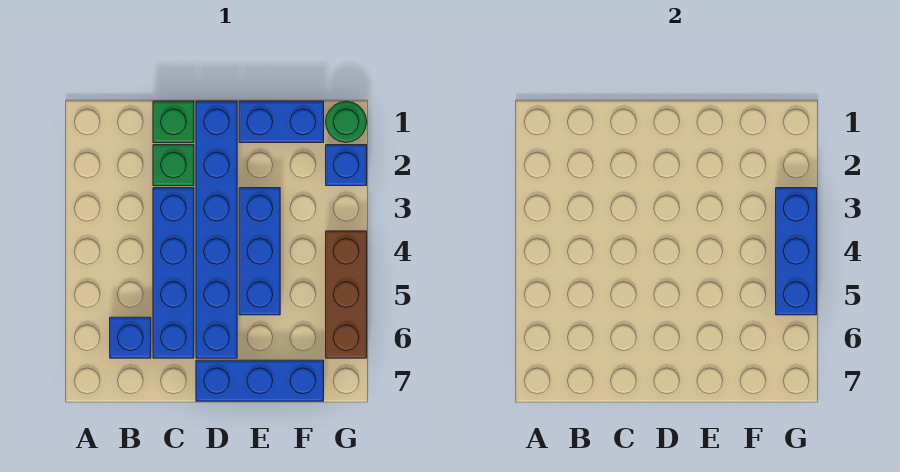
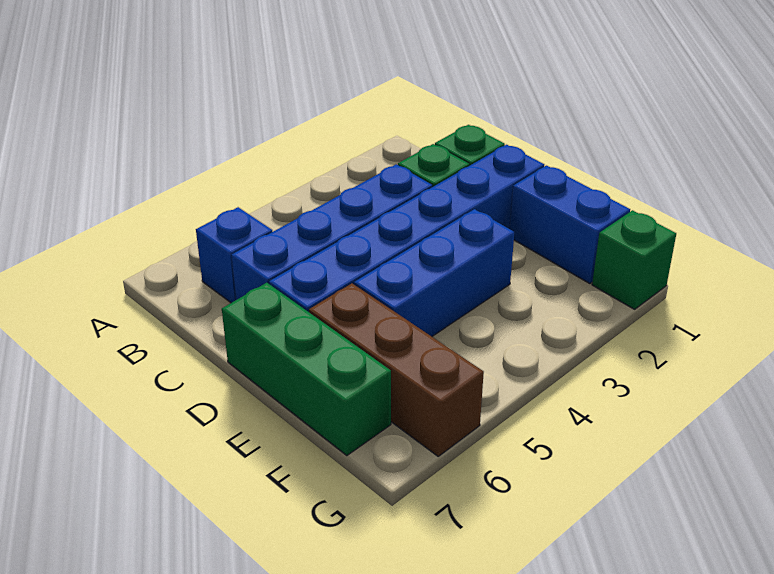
blue 1x3 brick [196,360,324,401] -> green 1x3 brick [222,283,391,456]
green 1x1 round brick [326,101,367,142] -> green 1x1 brick [592,210,676,309]
blue 1x1 brick [326,145,367,186] -> none
blue 1x3 brick [776,188,817,315] -> none
brown 1x3 brick [326,231,367,358] -> brown 1x3 brick turned to [309,283,484,456]

